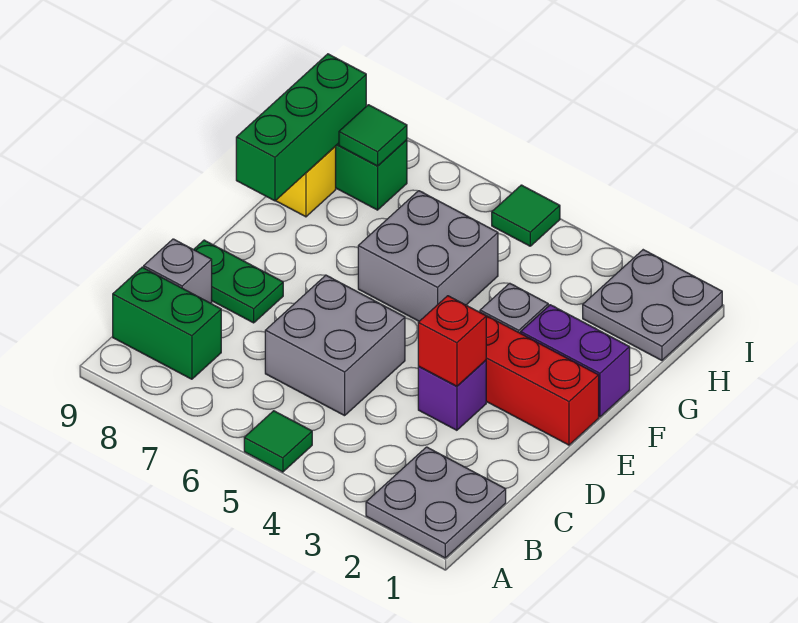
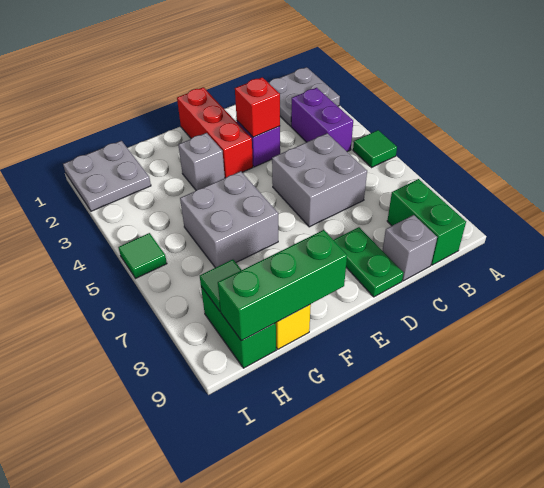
purple 1x2 brick [521,305,630,417] -> purple 1x2 brick moved to [291,88,353,152]

